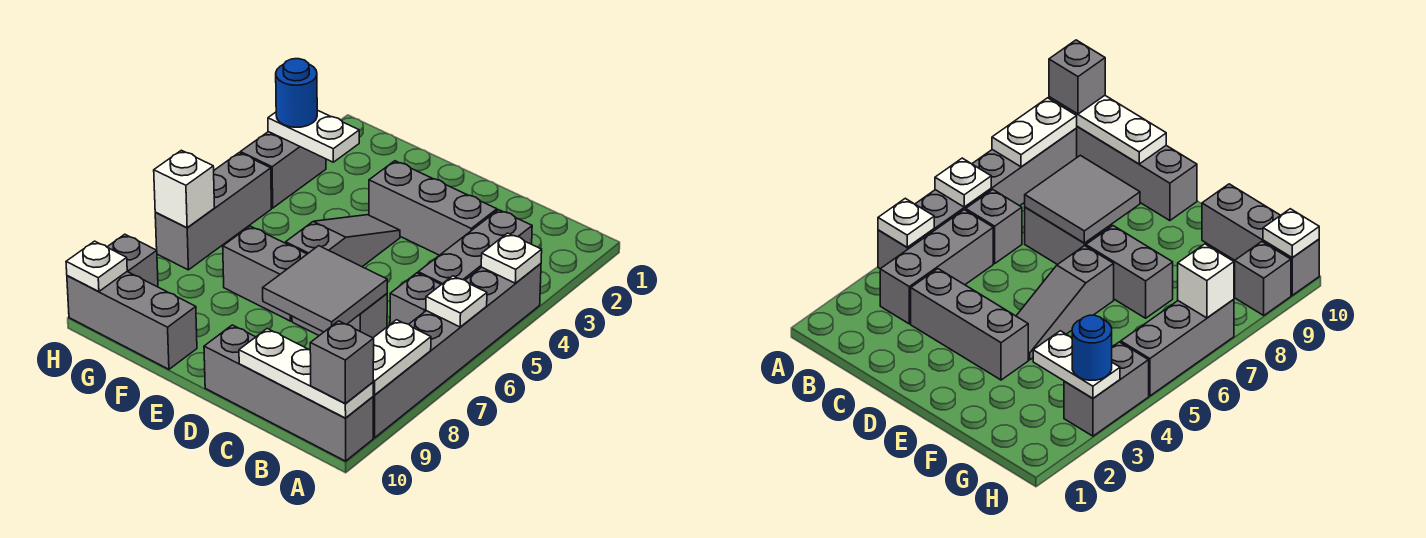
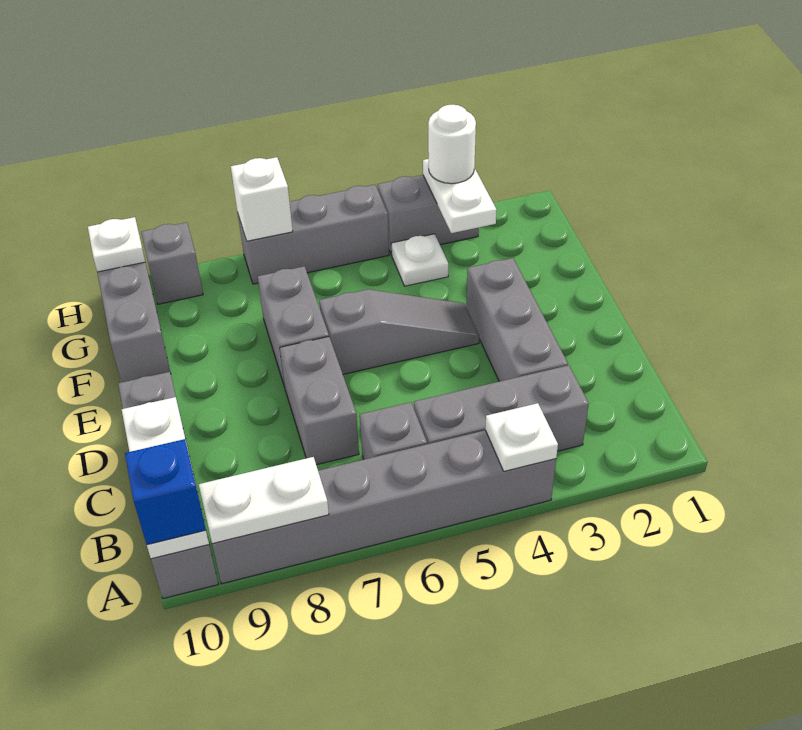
white 1x1 plate [426,276,487,327] -> white 1x1 plate moved to [391,234,448,286]
grey 1x1 brick [310,321,374,403] -> blue 1x1 brick [125,439,206,545]
grey 2x2 tile [263,246,387,332] -> none
blue 1x1 round brick [276,59,317,127] -> white 1x1 round brick [428,105,476,184]

